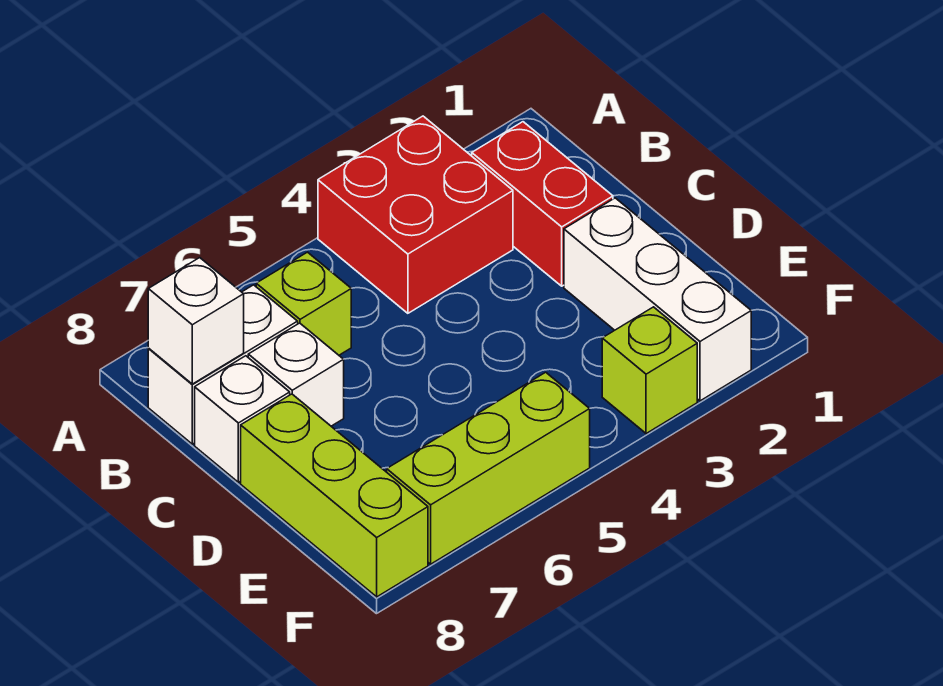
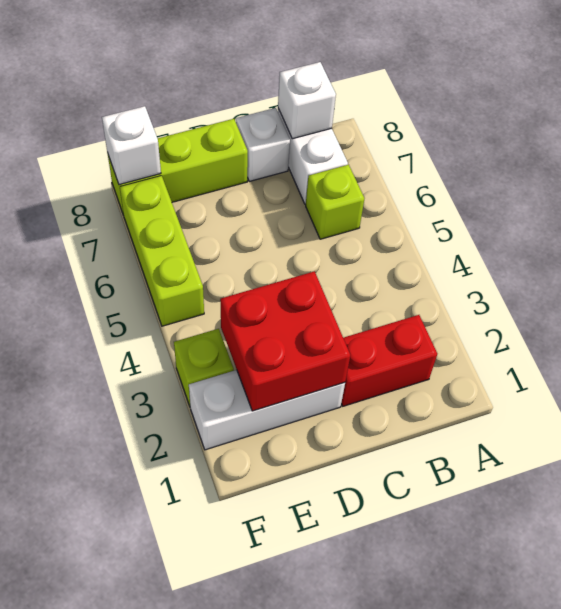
red 2x2 brick [318,116,513,313] -> red 2x2 brick moved to [220,271,350,411]
white 1x1 brick [248,323,344,426] -> white 1x1 brick moved to [102,106,161,185]

